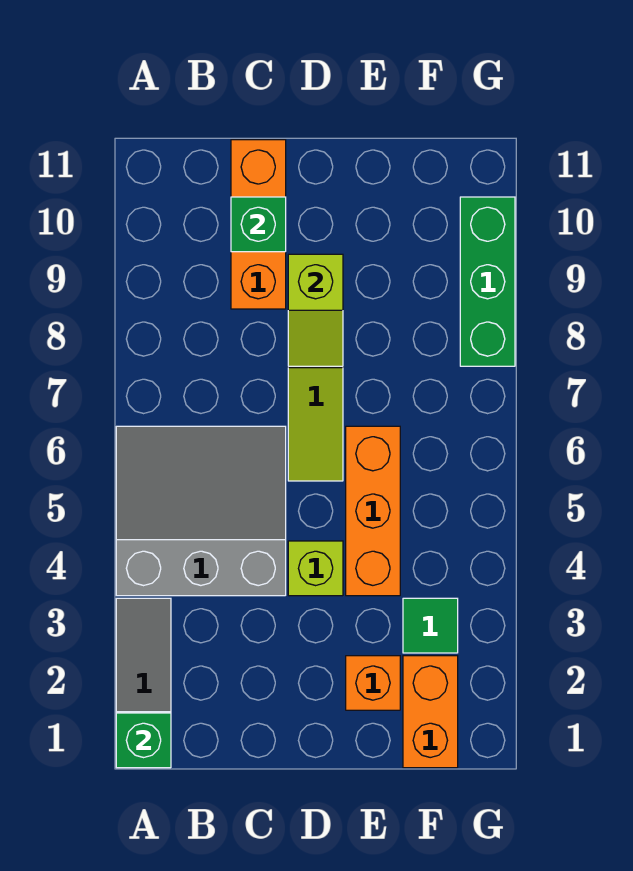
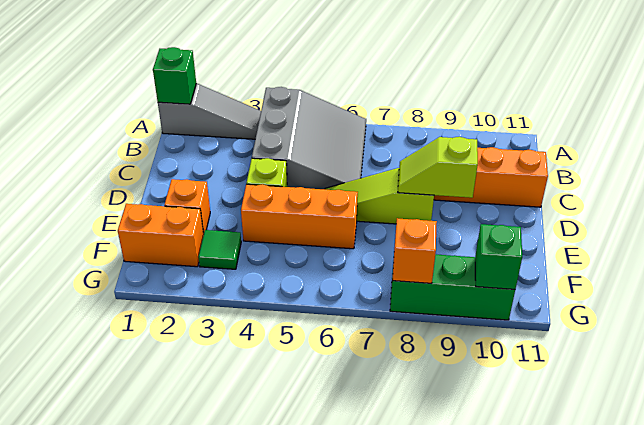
green 1x1 brick [231,197,286,252] -> green 1x1 brick moved to [475,224,522,289]
none -> orange 1x1 brick [392,218,437,283]

